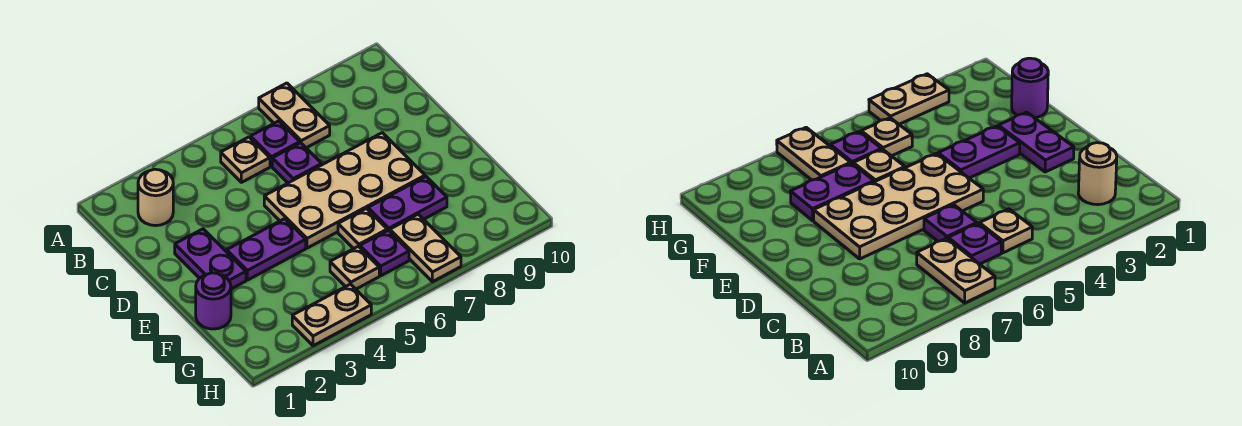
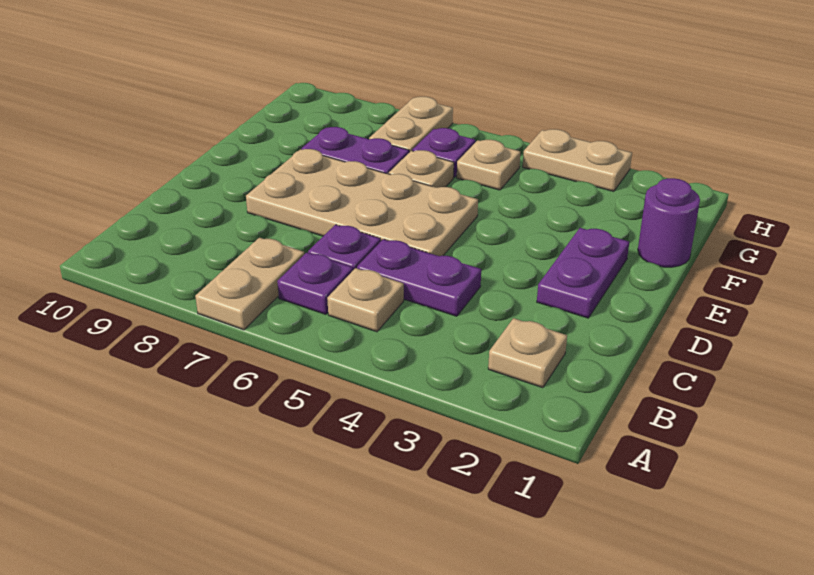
tan 1x1 round brick [138,169,173,226] -> tan 1x1 plate [488,318,567,388]
purple 1x2 plate [227,219,306,280] -> purple 1x2 plate moved to [357,239,481,316]

